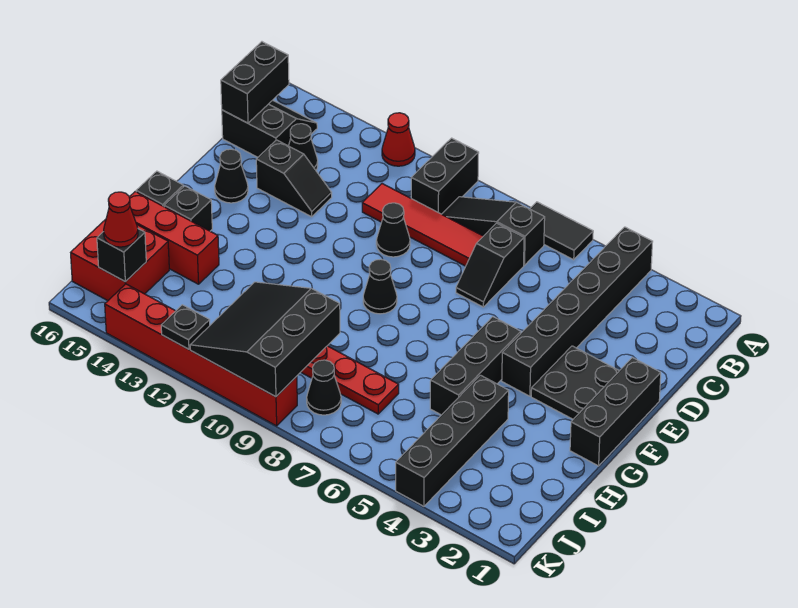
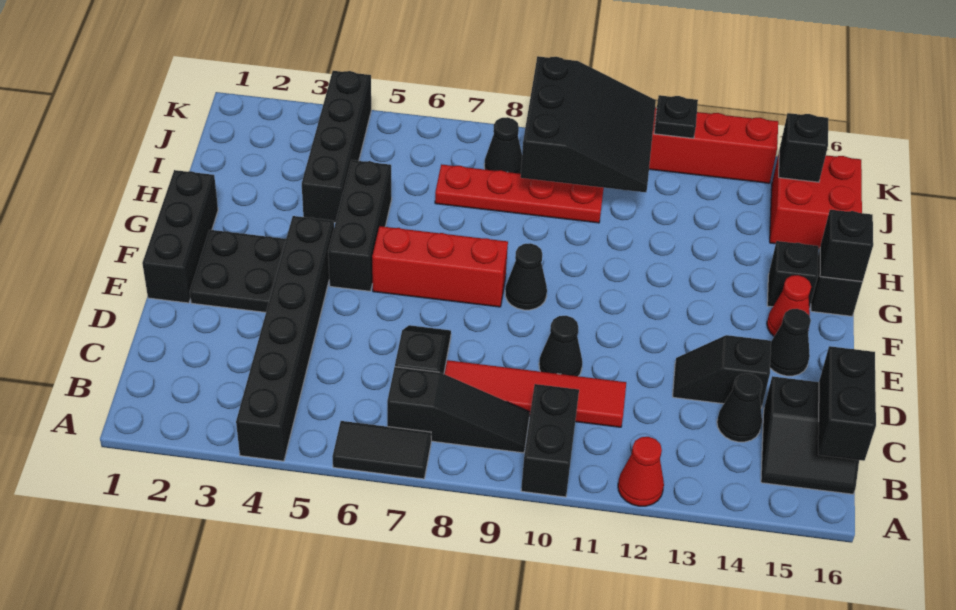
none -> black 1x1 brick [820,210,873,282]
red 1x3 brick [129,192,219,284] -> red 1x3 brick moved to [372,226,508,307]
red 1x1 cone [104,192,138,247] -> red 1x1 cone moved to [767,275,811,336]

